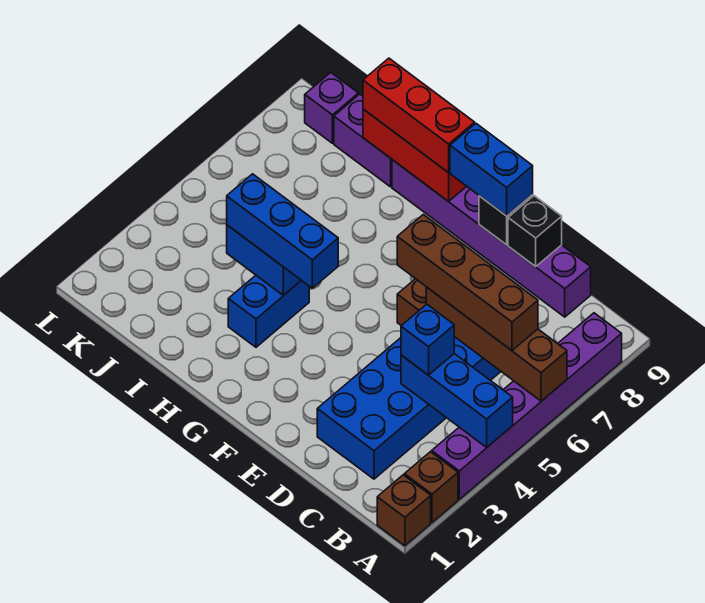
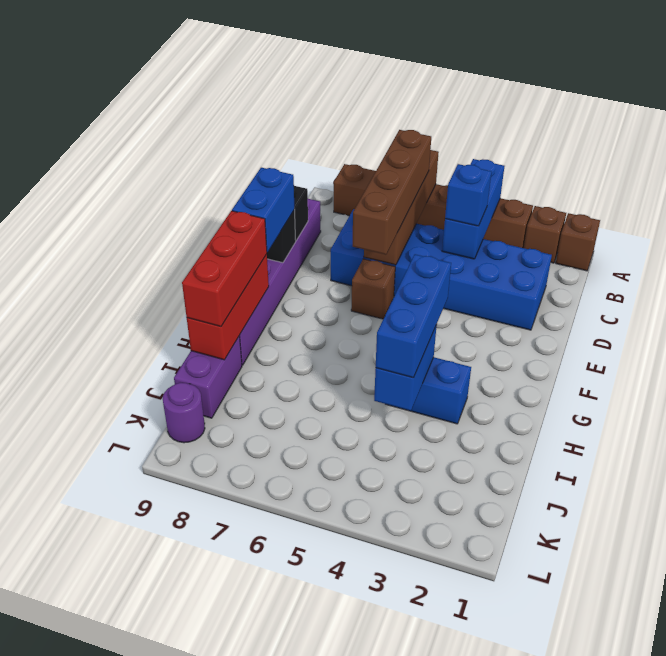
purple 1x6 brick [432,313,622,499] -> brown 1x6 brick [334,164,533,248]
purple 1x1 brick [305,73,358,143] -> purple 1x1 round brick [163,383,205,443]

